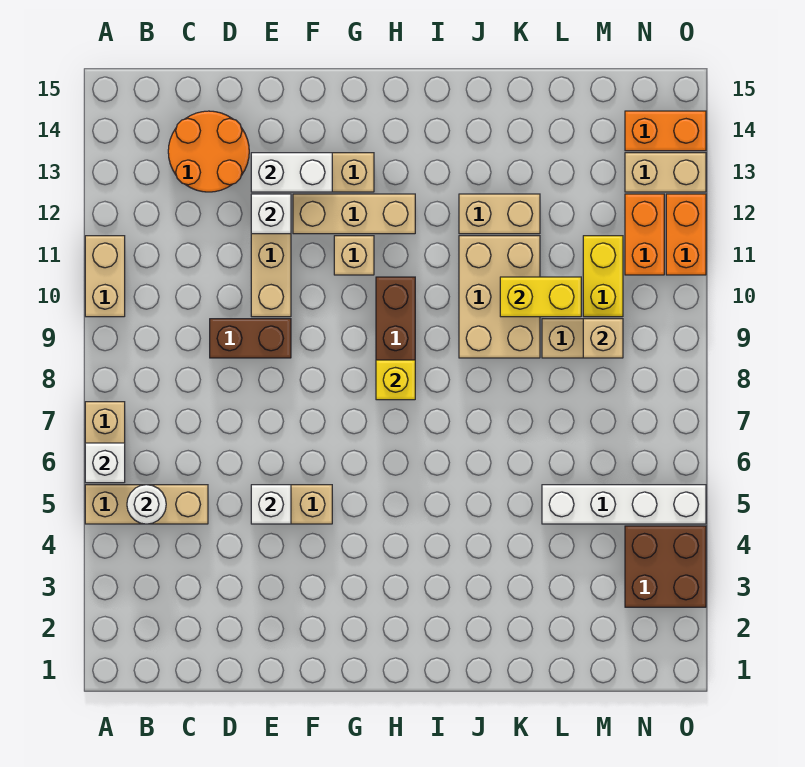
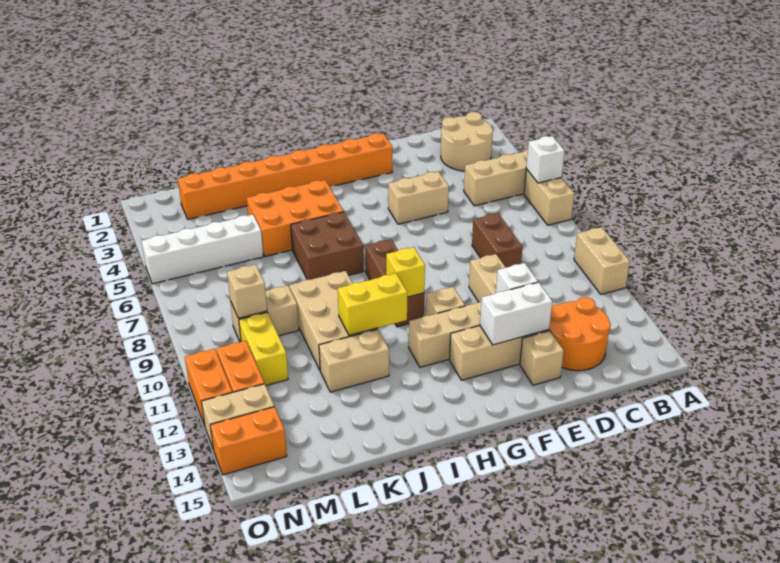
none -> tan 2x2 round brick [441,112,493,171]
white 1x1 round brick [127,485,166,524] -> none
brown 1x2 brick [210,319,291,358] -> brown 1x2 brick turned to [472,213,523,268]
white 1x1 brick [251,485,291,524] -> none
none -> tan 1x1 brick [520,331,564,385]
none -> orange 1x8 brick [178,133,393,219]
yellow 1x1 brick [376,360,415,400] -> yellow 1x1 brick moved to [386,247,425,297]
none -> orange 2x3 brick [247,180,344,256]
yellow 1x2 brick [500,277,581,317] -> yellow 1x2 brick moved to [338,273,407,335]
brown 2x2 brick [625,526,706,607] -> brown 2x2 brick moved to [291,212,364,280]

